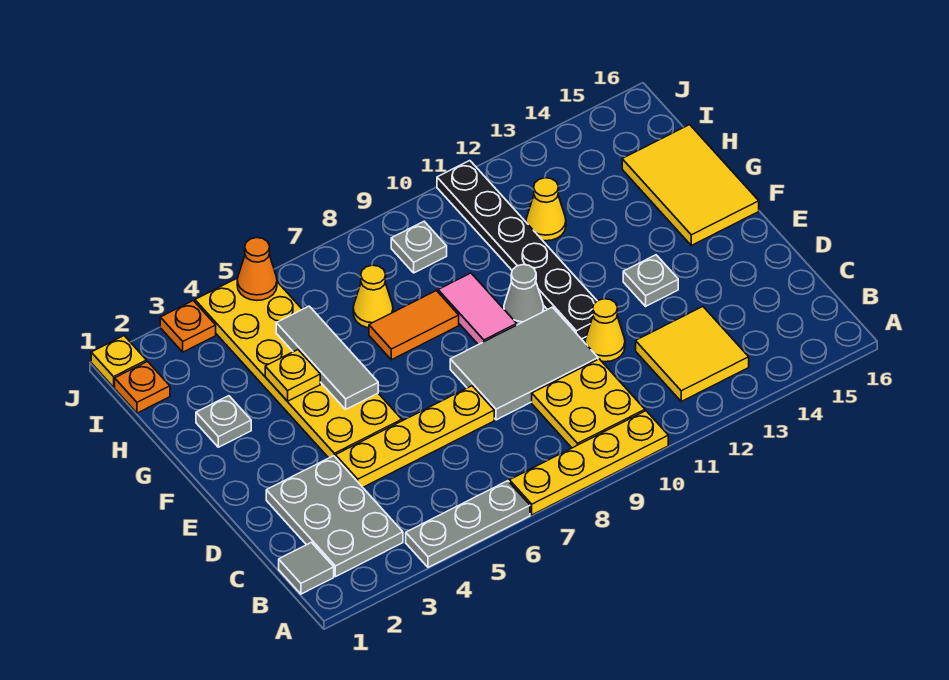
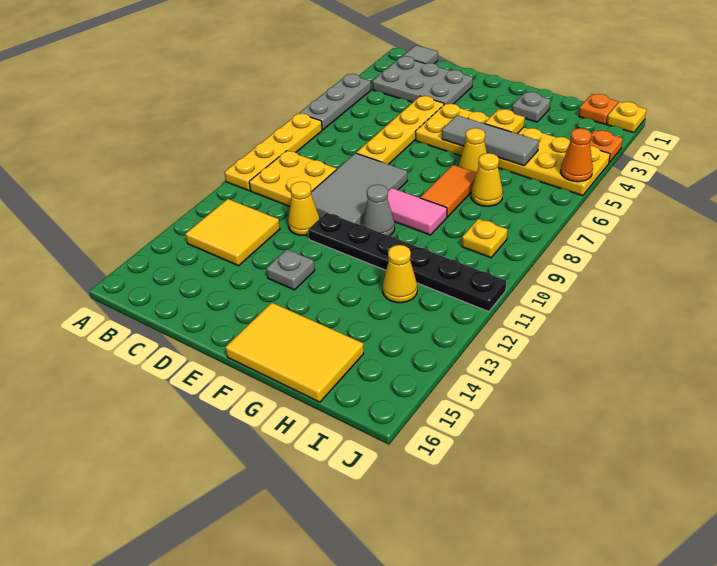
none -> yellow 1x1 cone [459,128,487,173]
grey 1x1 plate [391,222,447,273] -> yellow 1x1 plate [462,219,508,258]

